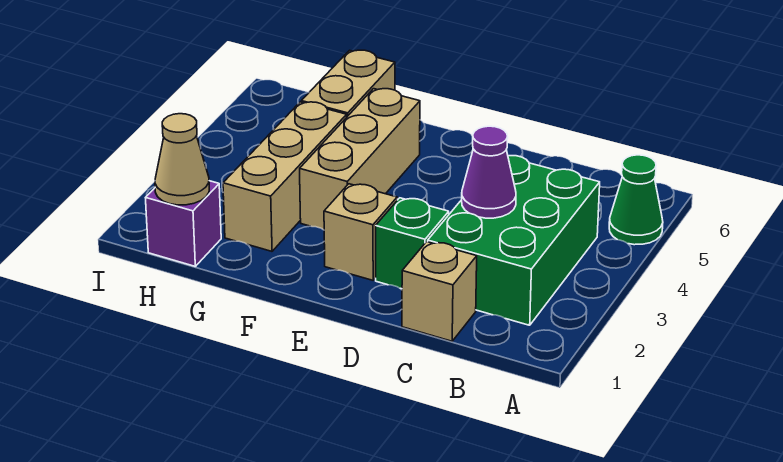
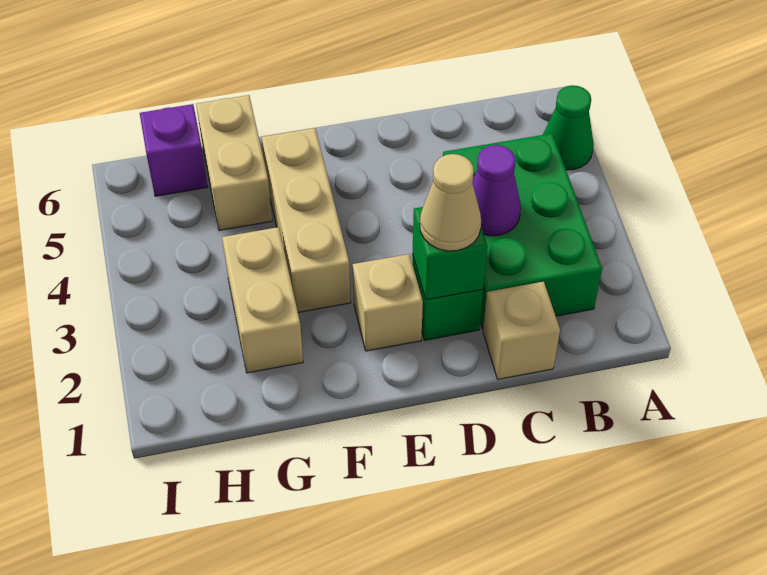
none -> green 1x1 brick [413,207,487,300]
tan 1x3 brick [223,102,347,251] -> tan 1x2 brick [222,227,303,373]
purple 1x1 brick [146,181,221,266] -> purple 1x1 brick moved to [140,104,208,196]
tan 1x1 cone [155,114,209,205] -> tan 1x1 cone moved to [420,154,481,251]

